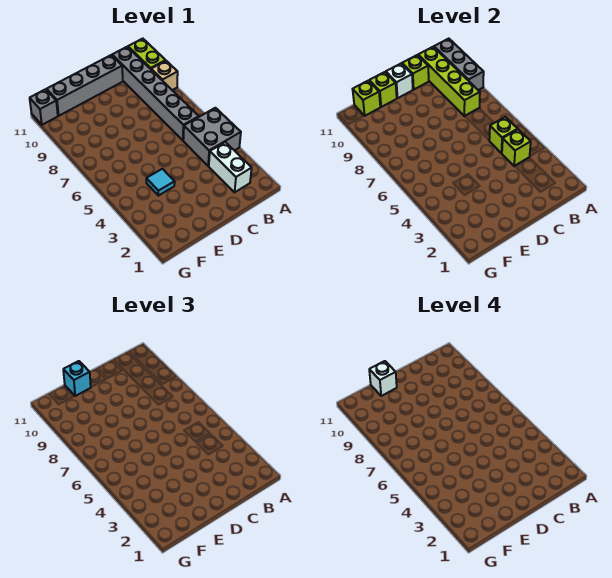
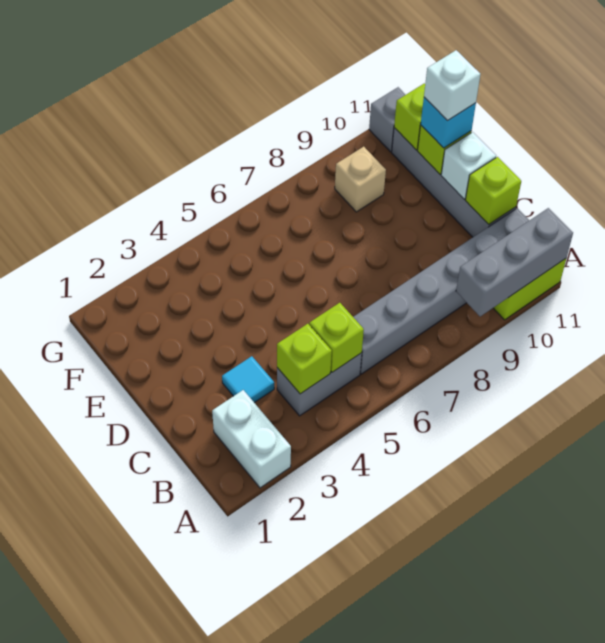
grey 2x2 brick [183,108,241,166] -> grey 1x2 brick [277,353,362,416]
tan 1x1 brick [151,61,178,90] -> tan 1x1 brick moved to [335,147,386,212]
white 1x2 brick [209,142,252,192] -> white 1x2 brick turned to [212,390,291,488]
lime 1x4 brick [418,47,480,116] -> none
cyan 1x1 tile [146,169,175,196] -> cyan 1x1 tile moved to [222,356,274,403]

